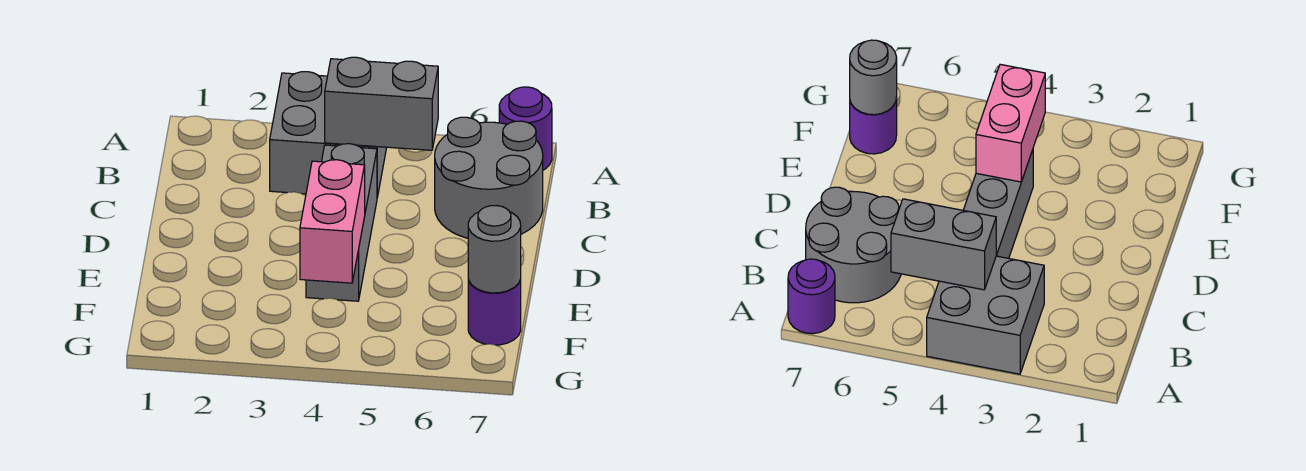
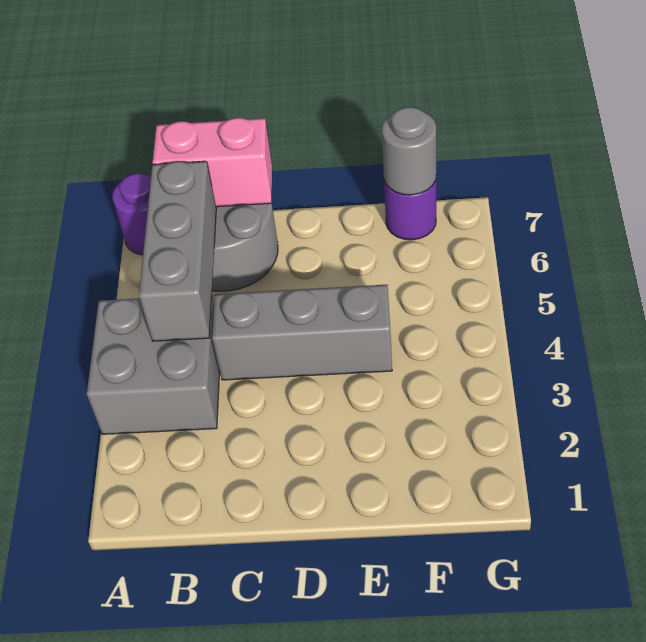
grey 1x2 brick [325,57,438,150] -> grey 1x3 brick [139,161,216,341]
pink 1x2 brick [300,160,365,283] -> pink 1x2 brick moved to [153,118,272,207]

